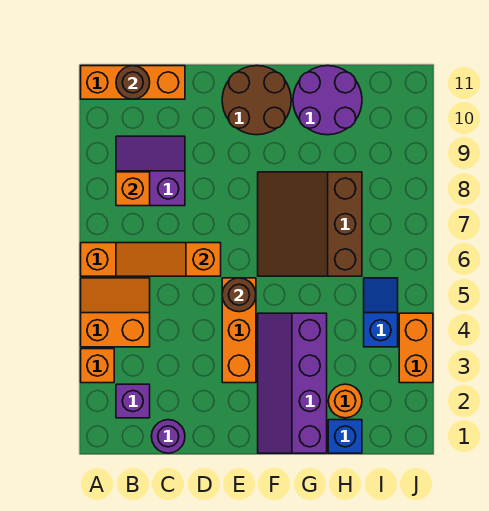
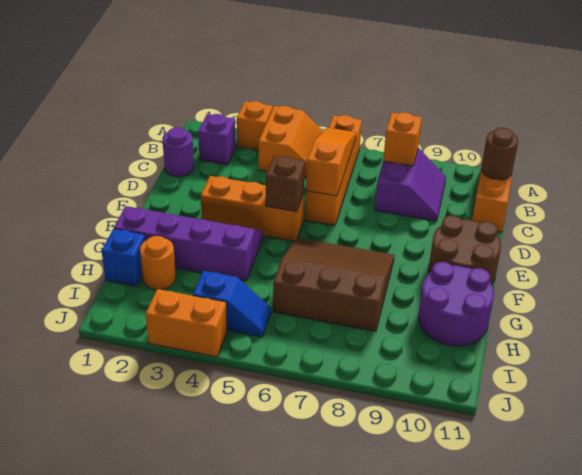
brown 1x1 round brick [222,278,256,312] -> brown 1x1 brick [266,156,305,212]

